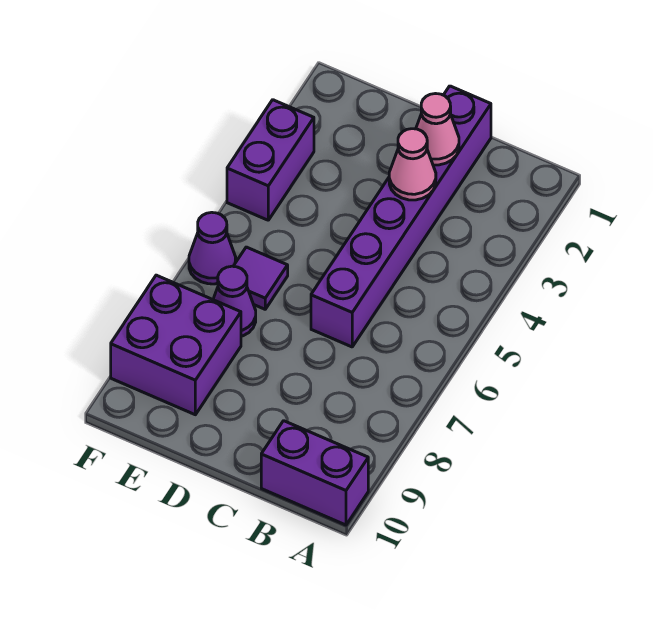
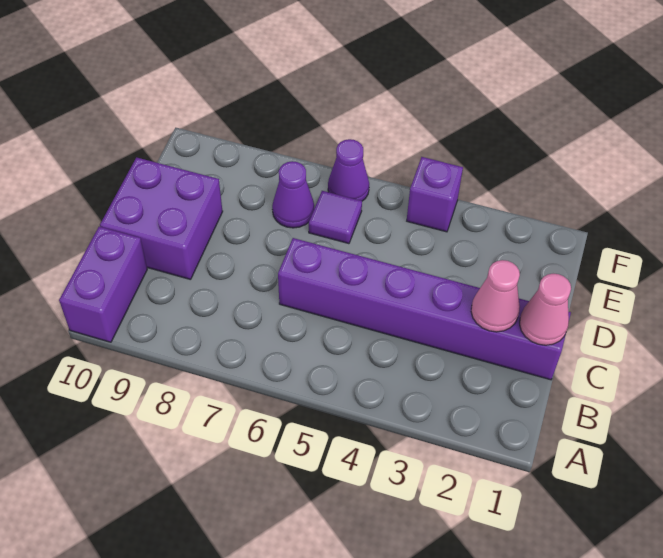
pink 1x1 cone [389,129,436,200] -> pink 1x1 cone moved to [520,274,571,345]
purple 2x2 brick [111,275,241,415] -> purple 2x2 brick moved to [100,157,223,280]
purple 1x2 brick [227,100,314,220] -> purple 1x1 brick [407,157,463,232]

